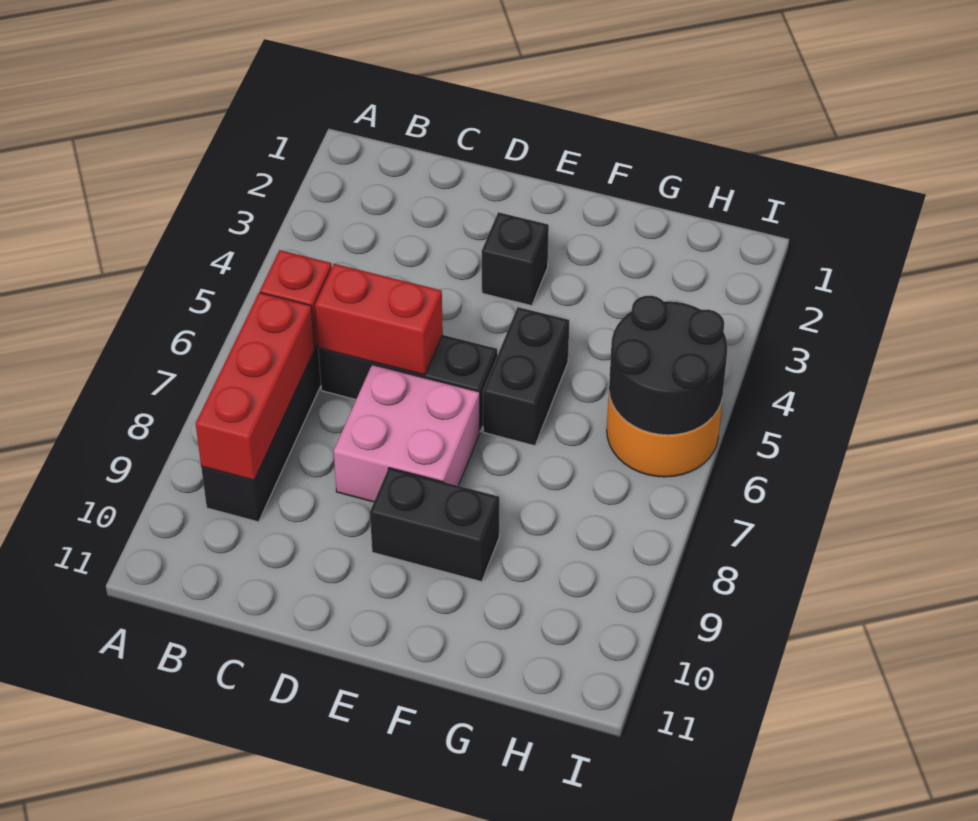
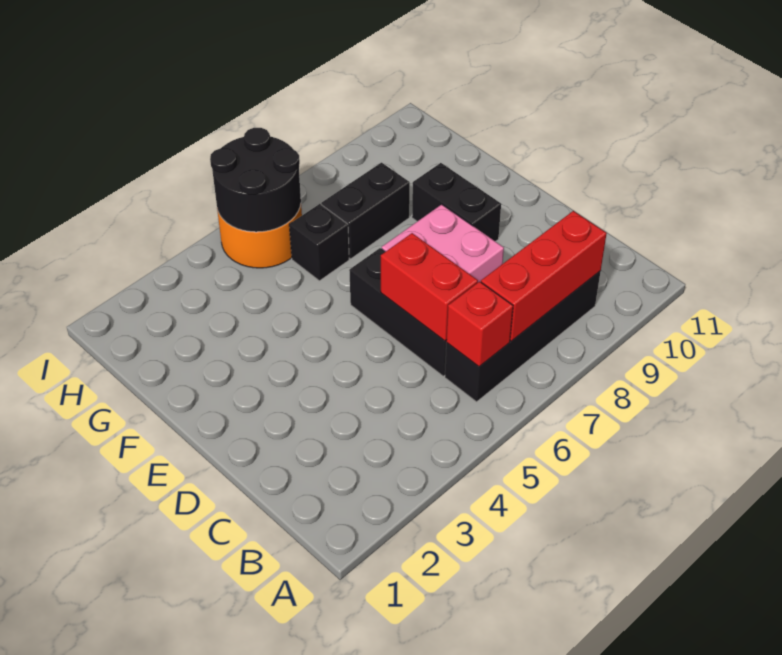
black 1x1 brick [482,212,549,306] -> black 1x1 brick moved to [289,204,349,281]
black 1x2 brick [483,307,569,446] -> black 1x2 brick moved to [321,163,410,259]

